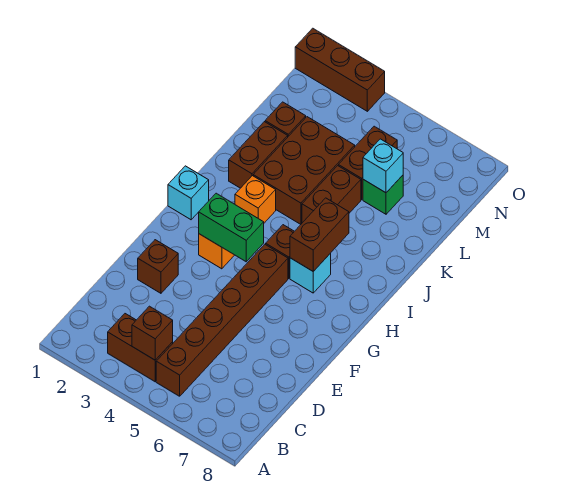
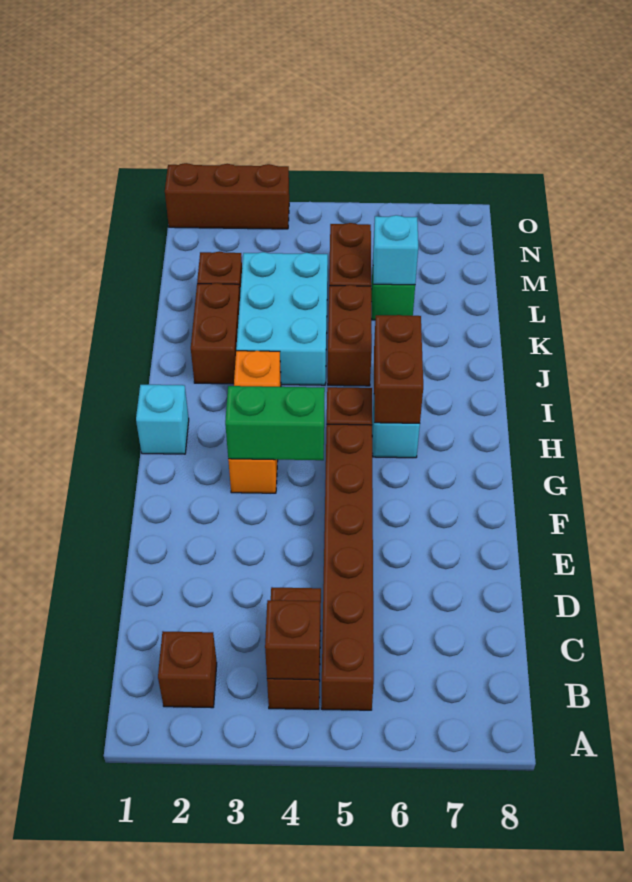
brown 1x2 brick [108,314,173,382] -> brown 1x2 brick turned to [267,587,321,709]
brown 1x1 brick [138,240,178,293] -> brown 1x1 brick moved to [158,631,217,708]
brown 2x3 brick [253,117,355,224] -> cyan 2x3 brick [236,252,328,385]

